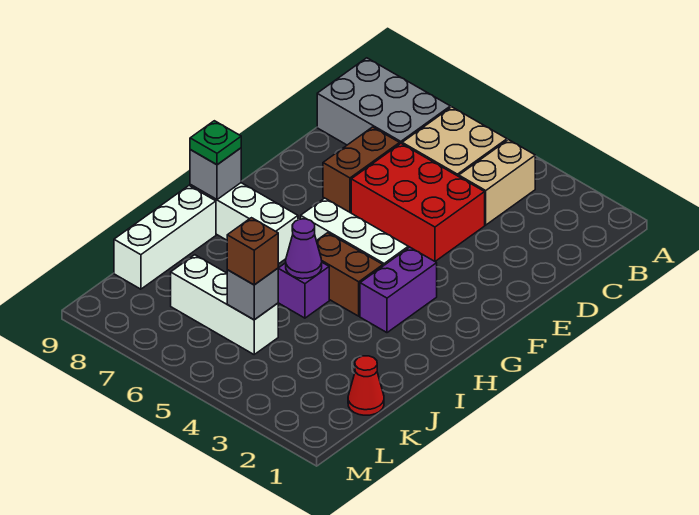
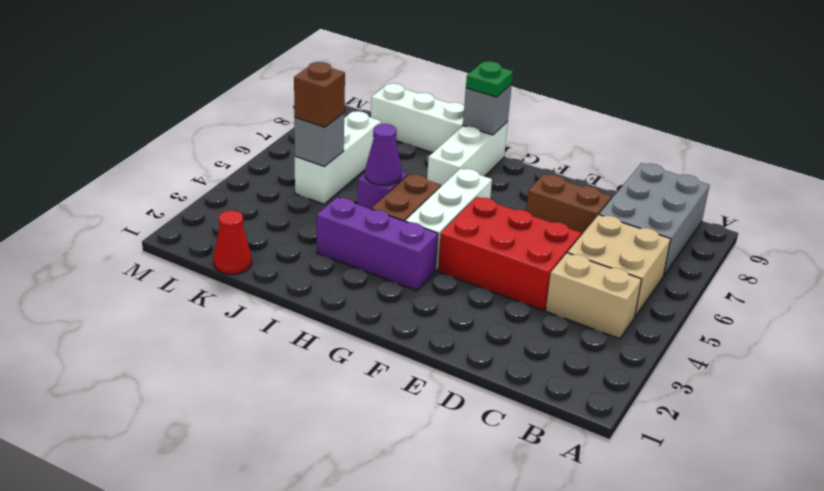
red 2x3 brick [351,144,485,261] -> red 2x3 brick turned to [438,197,581,310]
purple 1x2 brick [360,247,437,333] -> purple 1x3 brick [317,197,438,291]

